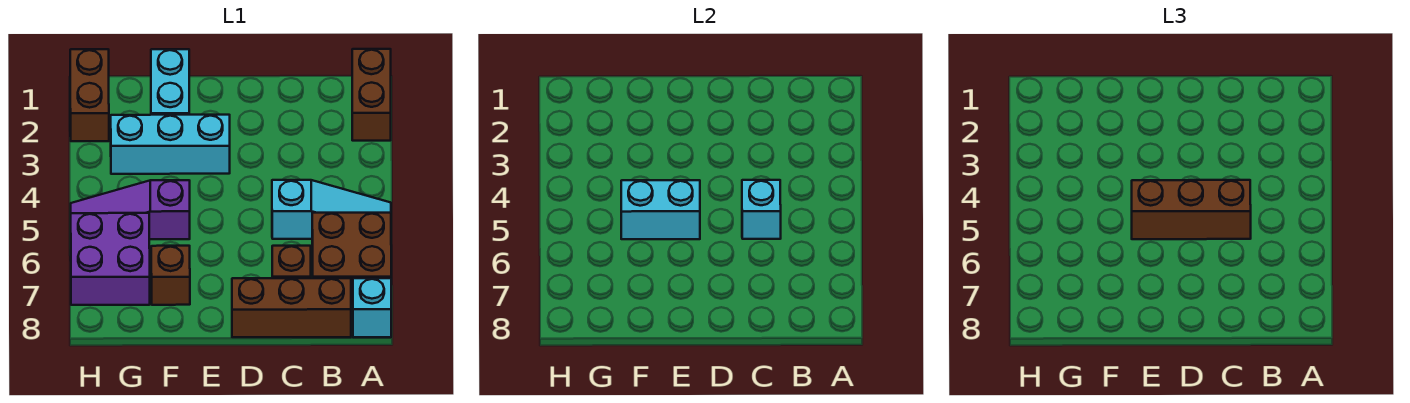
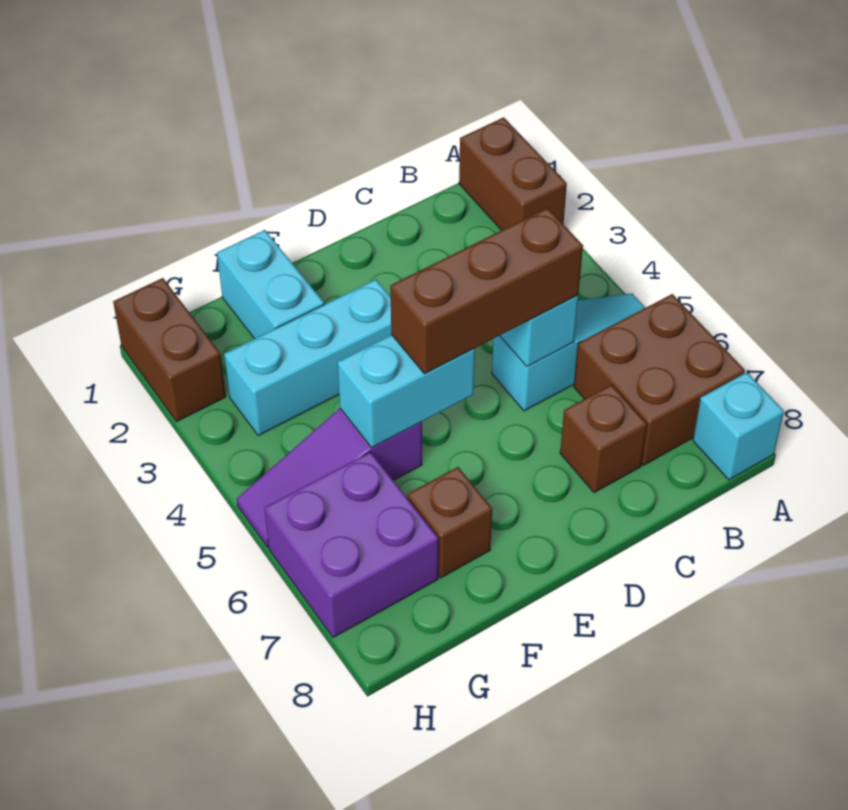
brown 1x3 brick [232,278,351,337] -> none

